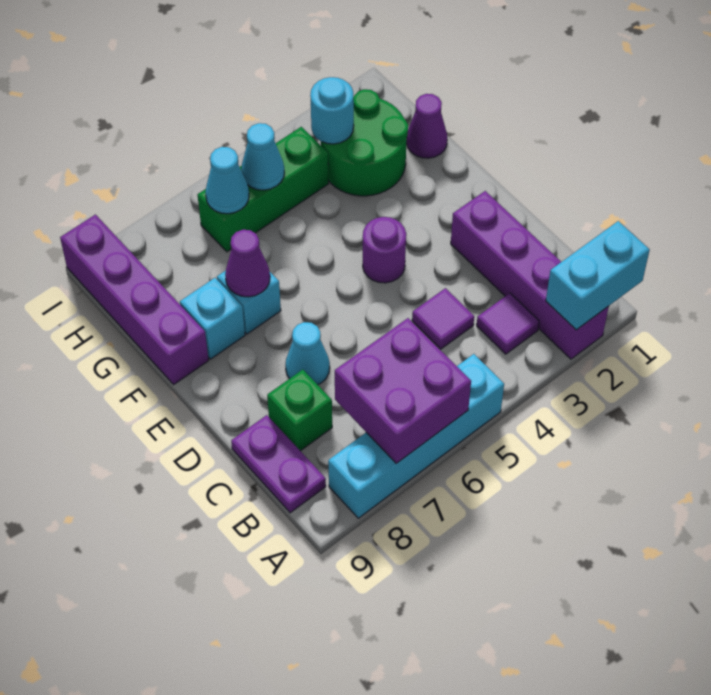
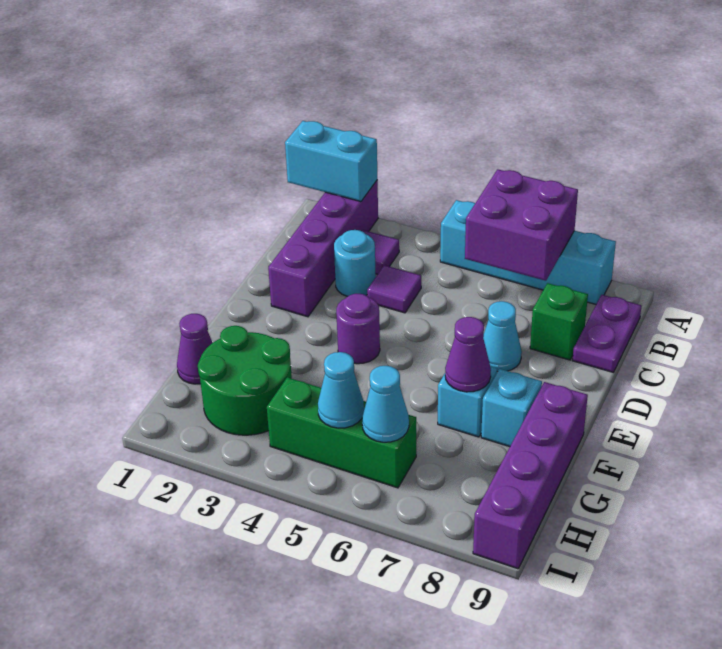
cyan 1x1 round brick [310,77,354,144] -> cyan 1x1 round brick moved to [334,230,376,296]

